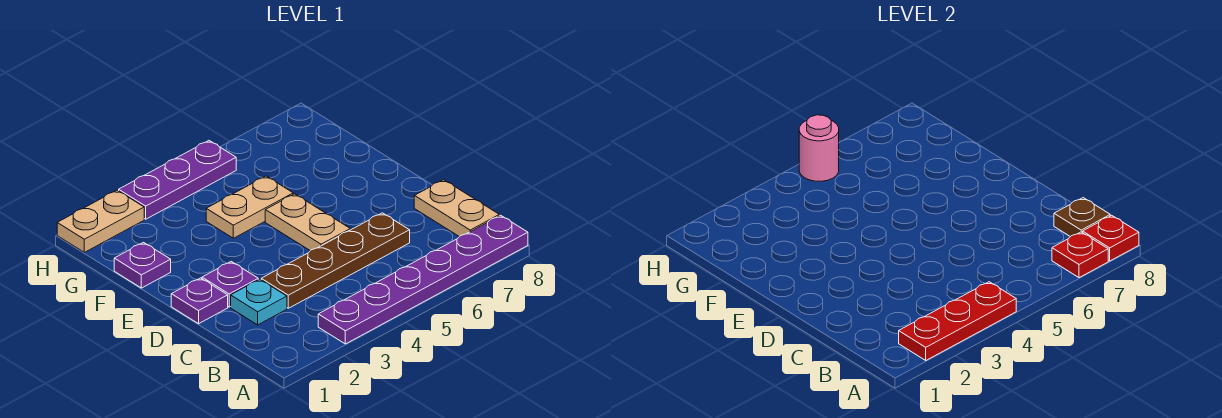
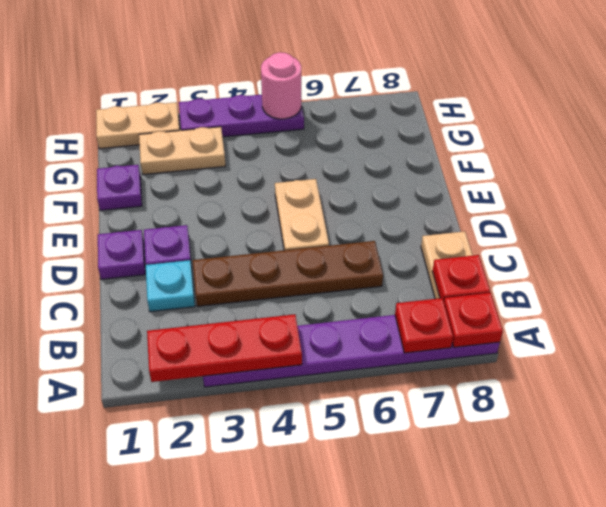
brown 1x1 plate [1054,198,1110,237] -> red 1x1 plate [432,255,490,301]
tan 1x2 plate [206,176,293,238] -> tan 1x2 plate moved to [139,127,226,175]

